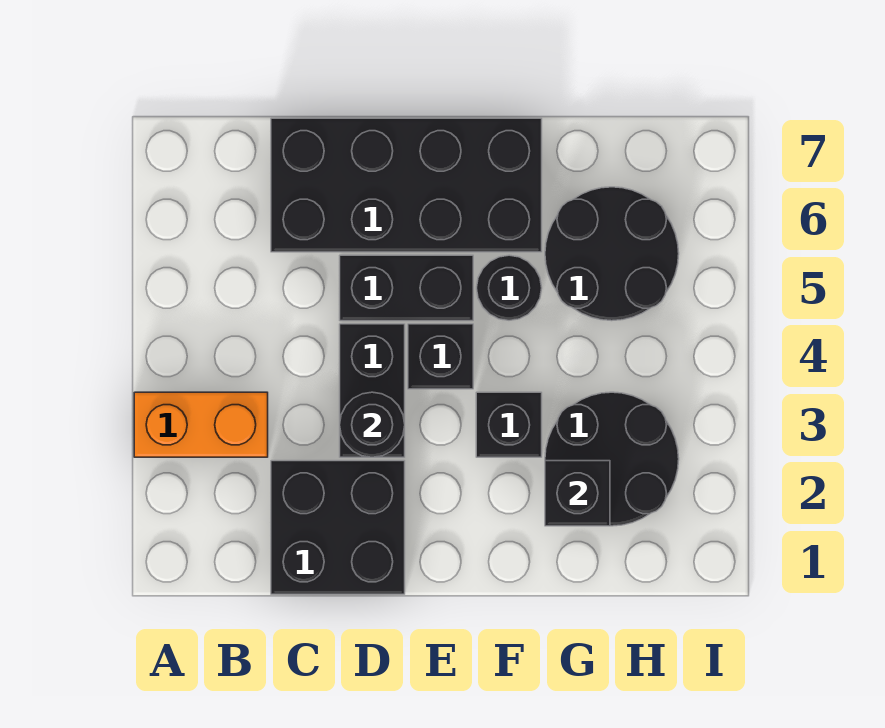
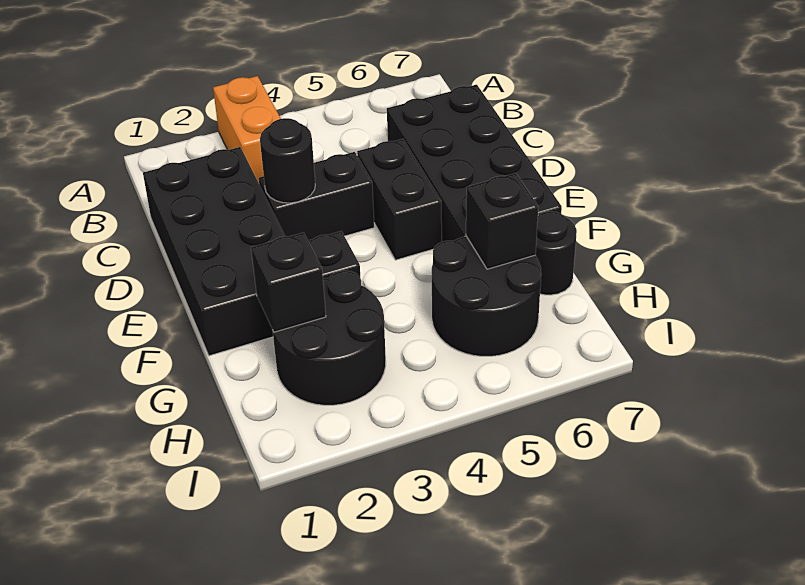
black 2x2 brick [271,461,405,594] -> black 2x4 brick [143,147,285,356]
black 1x1 brick [408,324,473,389] -> black 1x1 brick moved to [466,173,538,269]
black 1x1 round brick [477,255,542,320] -> black 1x1 round brick moved to [535,211,577,295]

